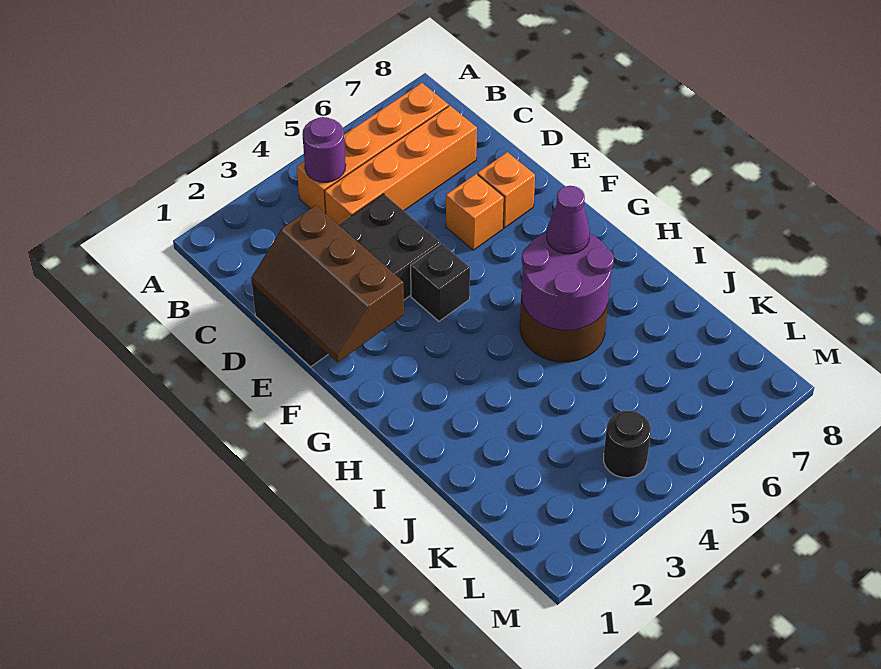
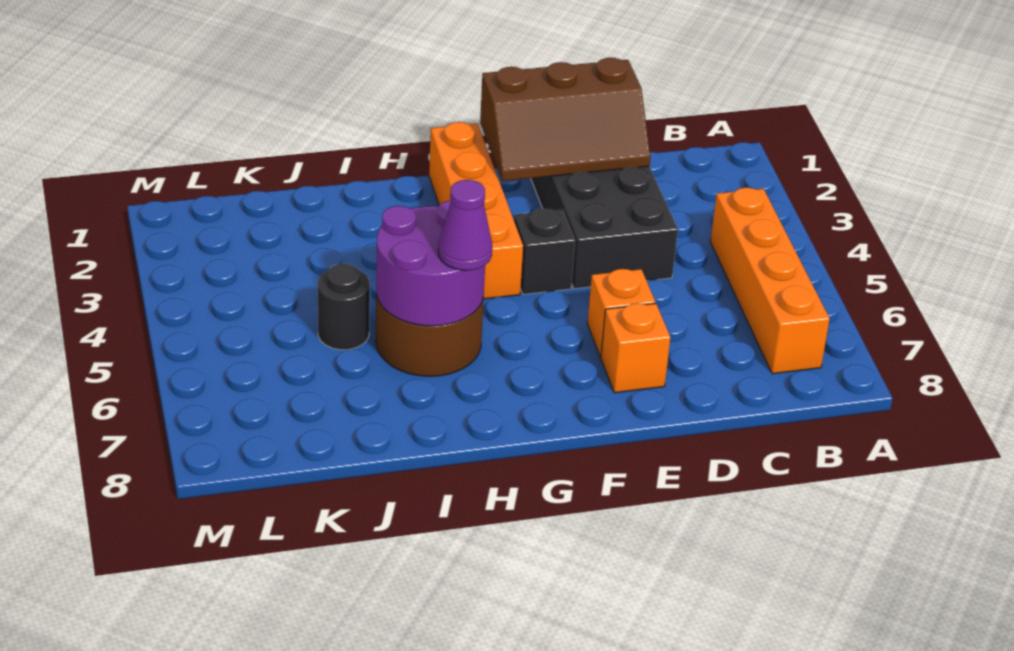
purple 1x1 round brick [302,117,346,182] -> none
orange 1x4 brick [325,106,477,225] -> orange 1x4 brick moved to [429,122,523,299]
brown 2x3 slope [251,205,404,362] -> brown 2x3 slope turned to [480,58,651,181]
black 1x1 round brick [604,411,651,478] -> black 1x1 round brick moved to [318,264,370,350]

